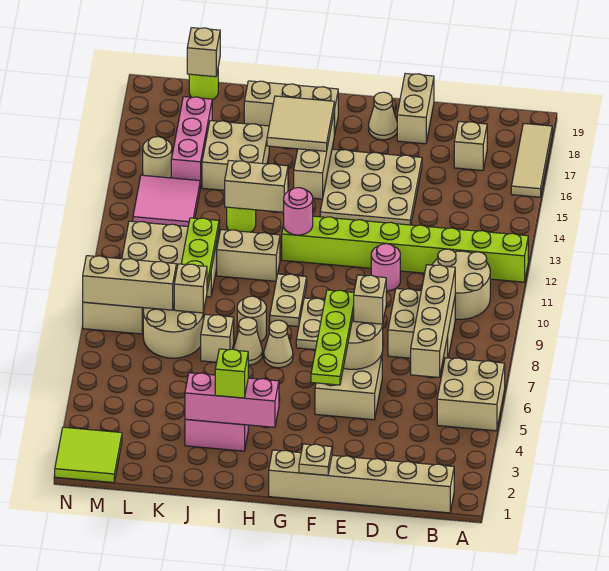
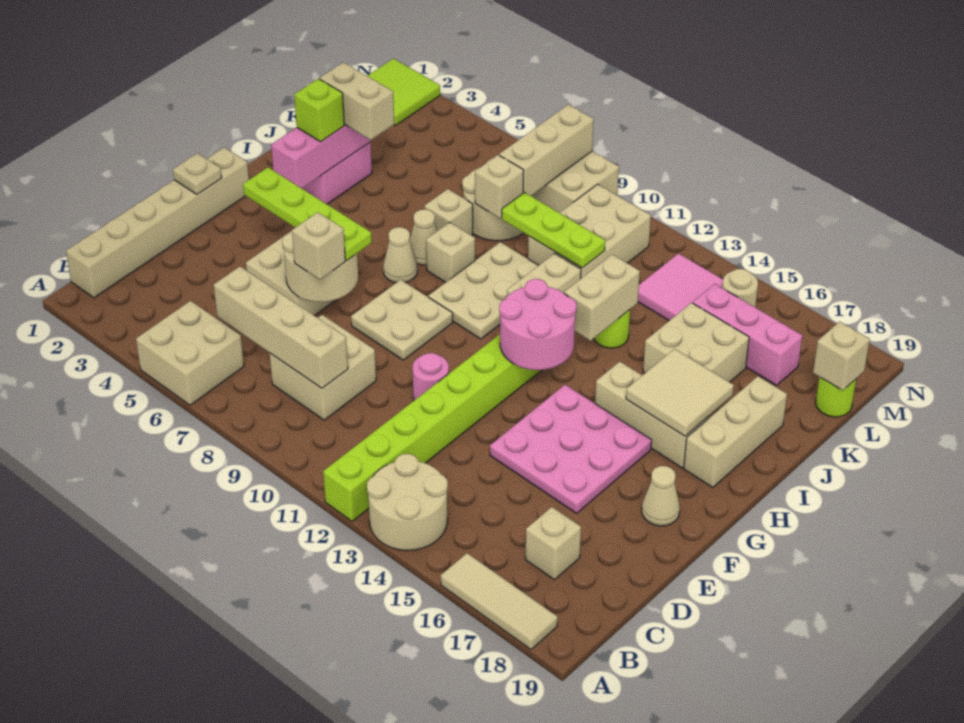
tan 2x2 round brick [432,249,490,319] -> tan 2x2 round brick moved to [367,454,448,550]
tan 3x3 plate [320,149,422,225] -> pink 3x3 plate [490,385,652,513]
tan 1x2 brick [397,74,434,144] -> tan 1x2 brick moved to [320,62,394,140]
tan 1x2 plate [270,274,307,327] -> tan 2x3 plate [428,242,539,339]
pink 1x1 round brick [284,188,313,235] -> pink 2x2 round brick [499,279,577,370]
tan 1x1 round brick [237,296,266,342] -> tan 1x1 brick [426,222,475,282]

